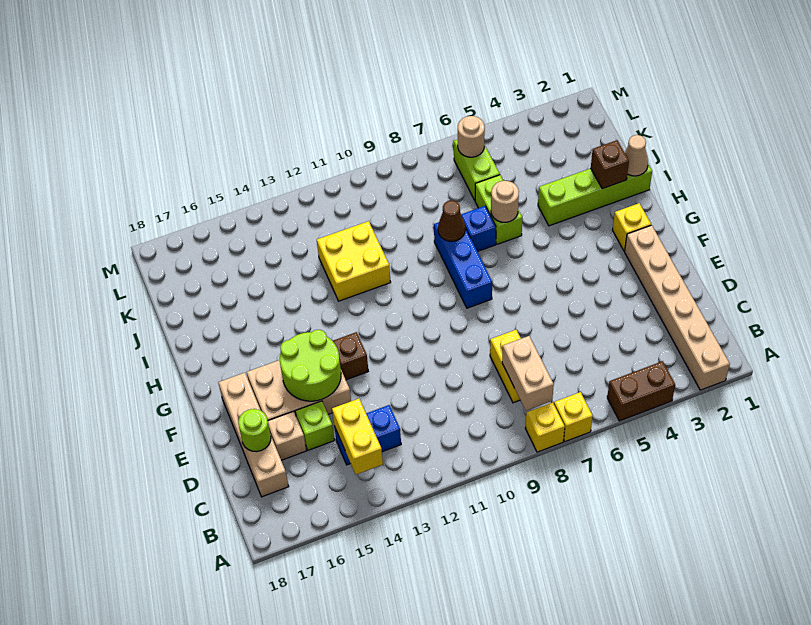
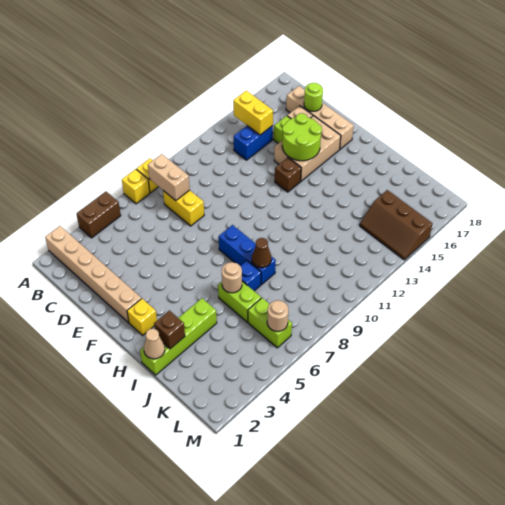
yellow 2x2 brick [317,221,391,301] -> none
none -> brown 2x3 slope [360,190,433,260]

